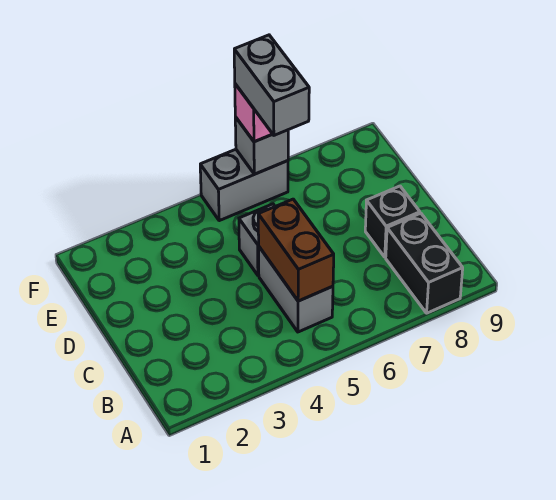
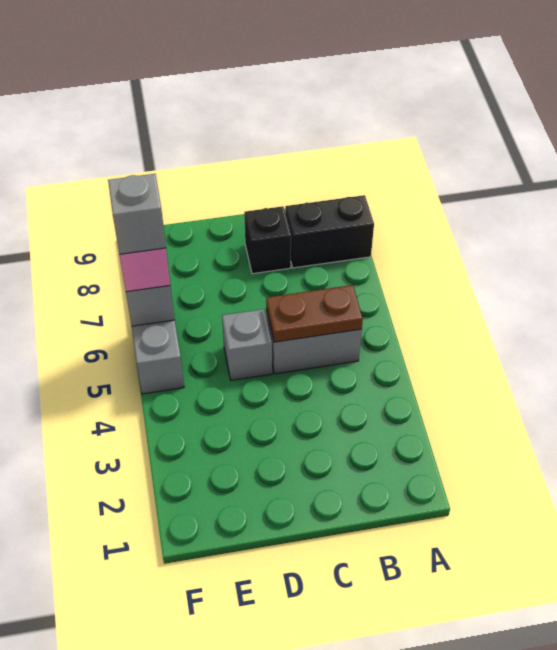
brown 1x2 brick [258,199,334,301] -> brown 1x2 plate [266,285,363,342]
grey 1x2 brick [234,35,309,135] -> grey 1x1 brick [108,174,166,254]

